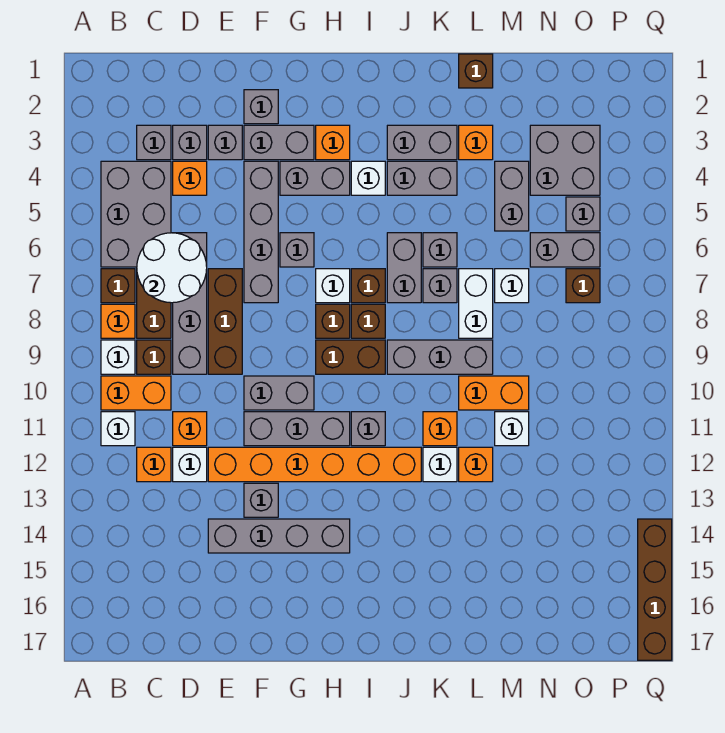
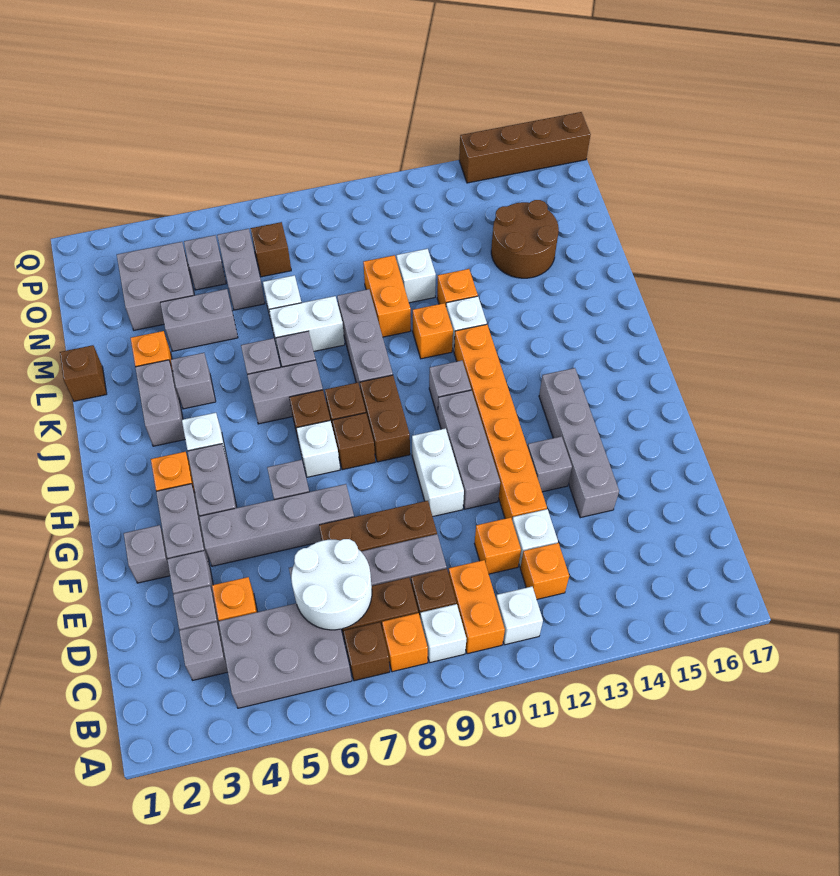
grey 1x2 brick [244,376,314,410] -> white 1x2 brick [412,428,464,516]
grey 1x2 brick [387,161,457,195] -> grey 1x1 brick [171,353,216,409]
none -> brown 2x2 round brick [491,200,559,278]

